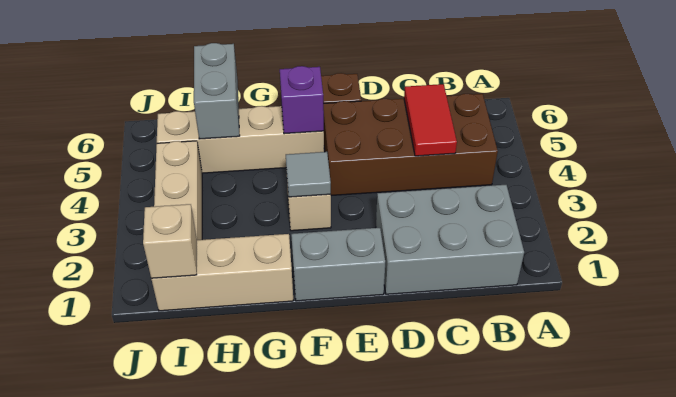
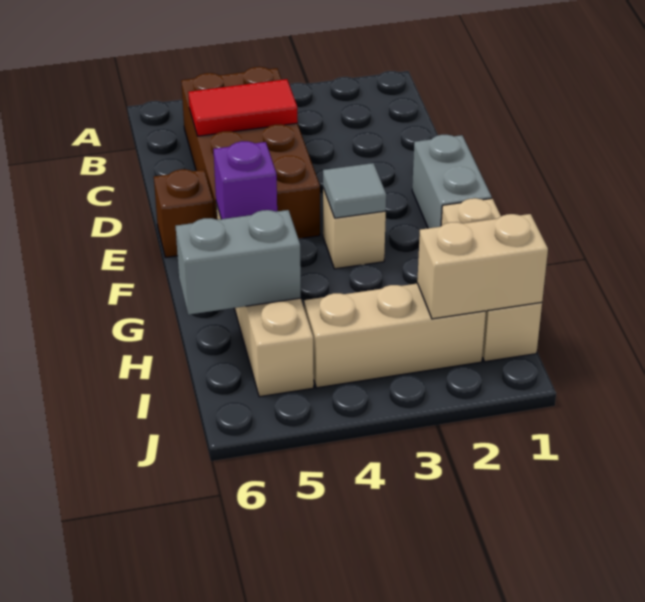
grey 2x3 brick [376,185,524,294] -> none
tan 1x1 brick [143,204,197,278] -> tan 1x2 brick [417,214,548,319]

